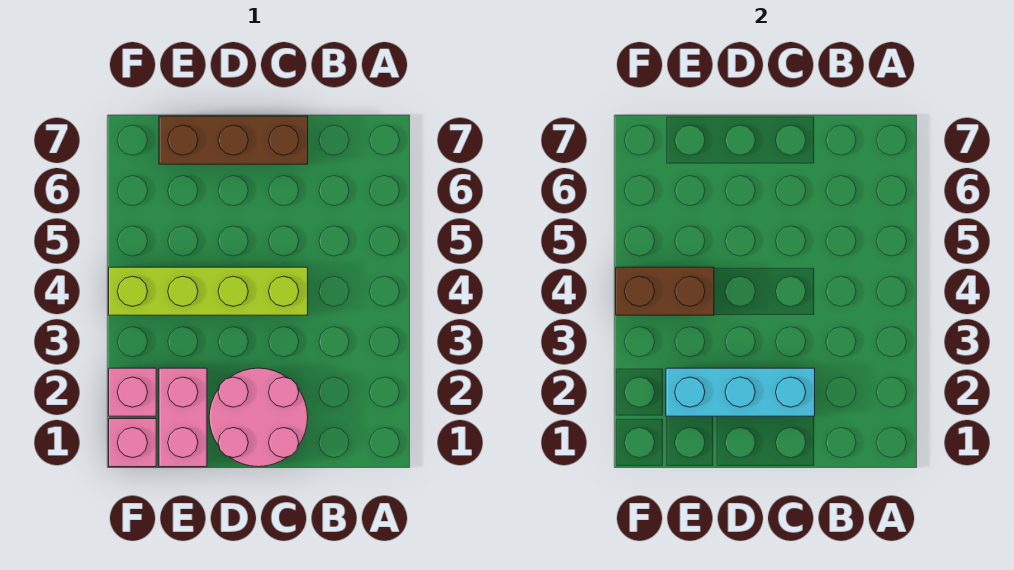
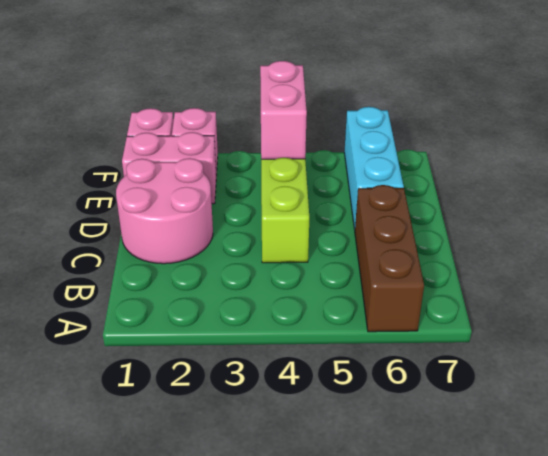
cyan 1x3 brick [666,368,815,416] -> cyan 1x3 brick moved to [344,107,404,230]
brown 1x3 brick [159,116,308,164] -> brown 1x3 brick moved to [355,185,424,332]
brown 1x2 brick [616,267,714,315] -> pink 1x2 brick [260,61,307,159]

